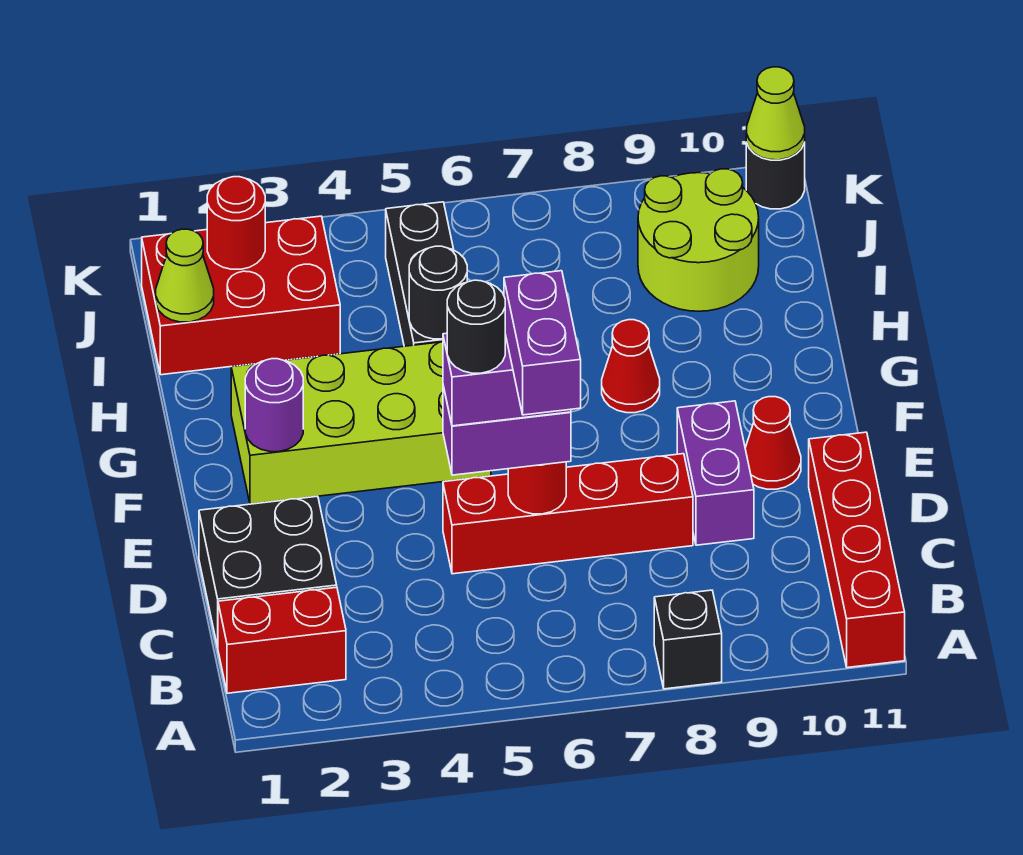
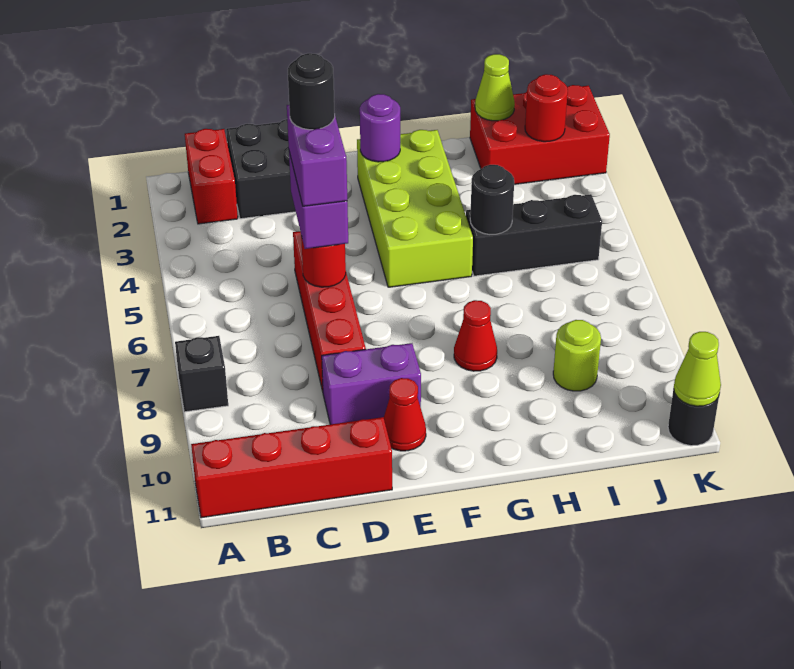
purple 1x2 brick [504,271,581,415] -> none
red 2x3 brick [142,216,340,375] -> red 2x3 brick turned to [470,85,610,184]
lime 2x2 round brick [638,169,759,311] -> lime 1x1 round brick [553,320,601,391]

